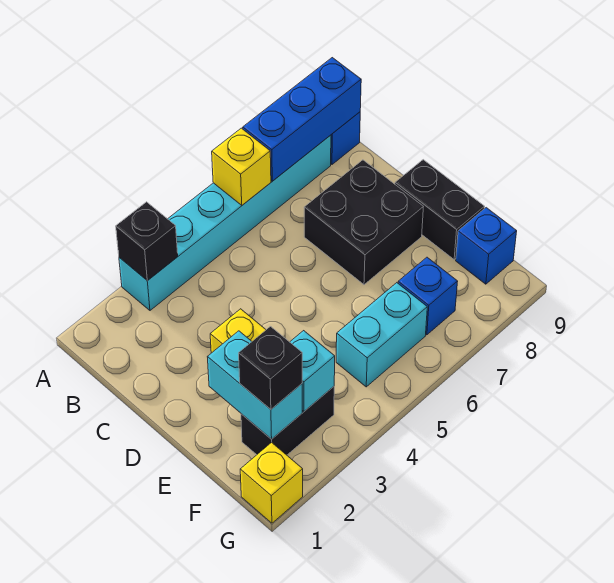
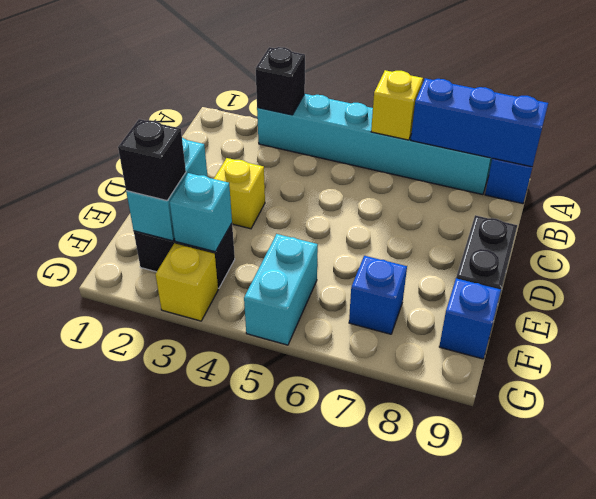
black 2x2 brick [304,160,423,285] -> none
cyan 1x2 brick [336,283,427,387] -> cyan 1x2 brick turned to [244,234,318,345]
yellow 1x1 brick [240,442,303,523] -> yellow 1x1 brick moved to [155,243,218,321]

